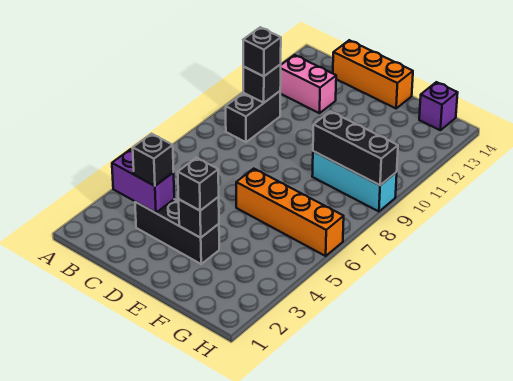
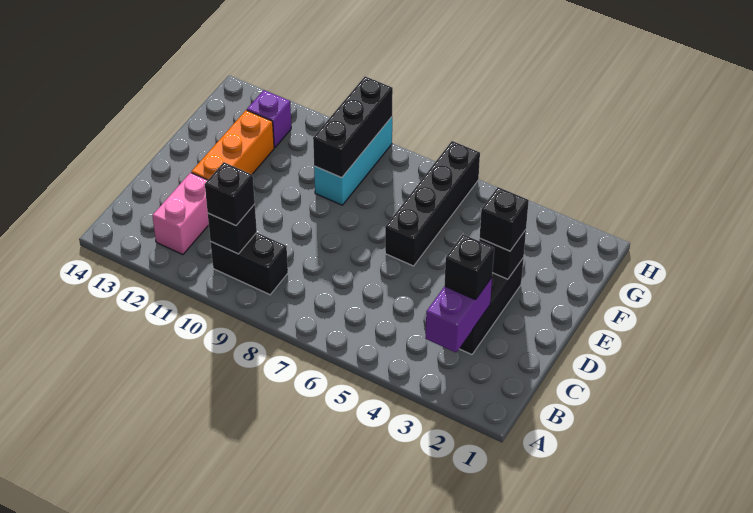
orange 1x3 brick [333,40,413,108] -> orange 1x3 brick moved to [191,110,274,180]
orange 1x4 brick [236,169,344,256] -> black 1x4 brick [385,141,480,266]
purple 1x1 brick [419,82,458,130] -> purple 1x1 brick moved to [247,90,291,148]

